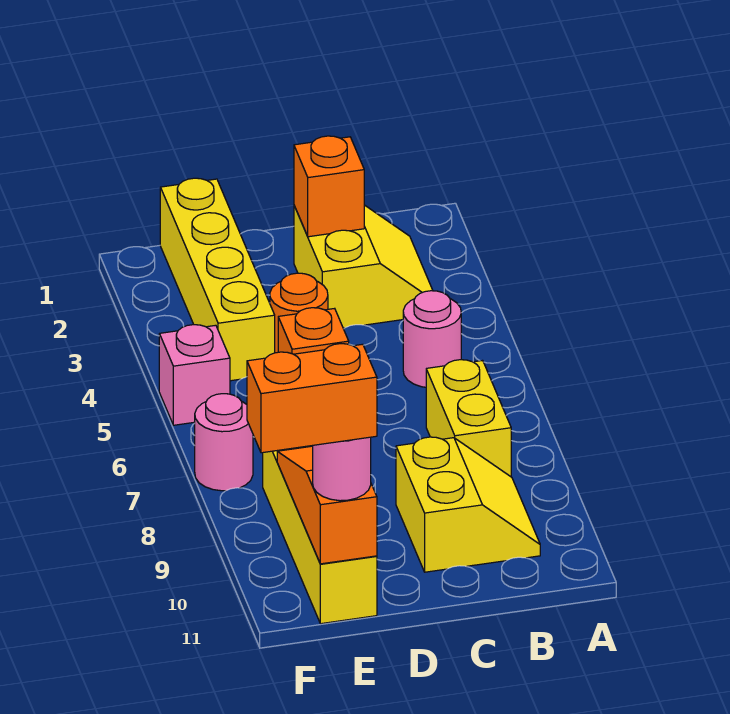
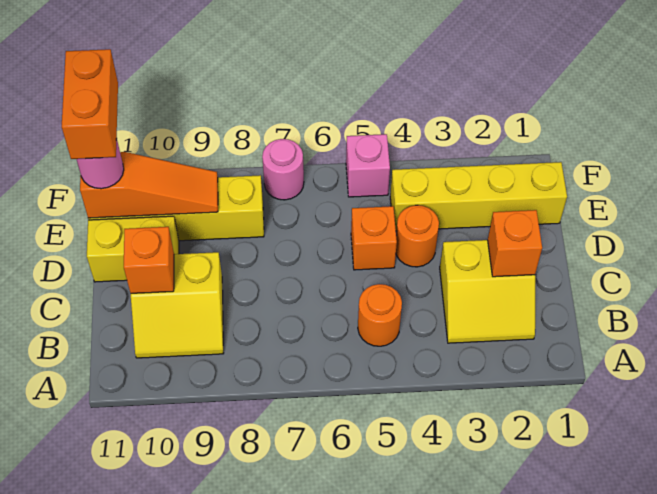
pink 1x1 round brick [403,291,461,387] -> orange 1x1 round brick [358,284,402,346]
yellow 1x2 brick [426,360,511,477] -> yellow 1x2 brick moved to [87,216,179,282]
none -> orange 1x1 brick [124,227,174,293]

